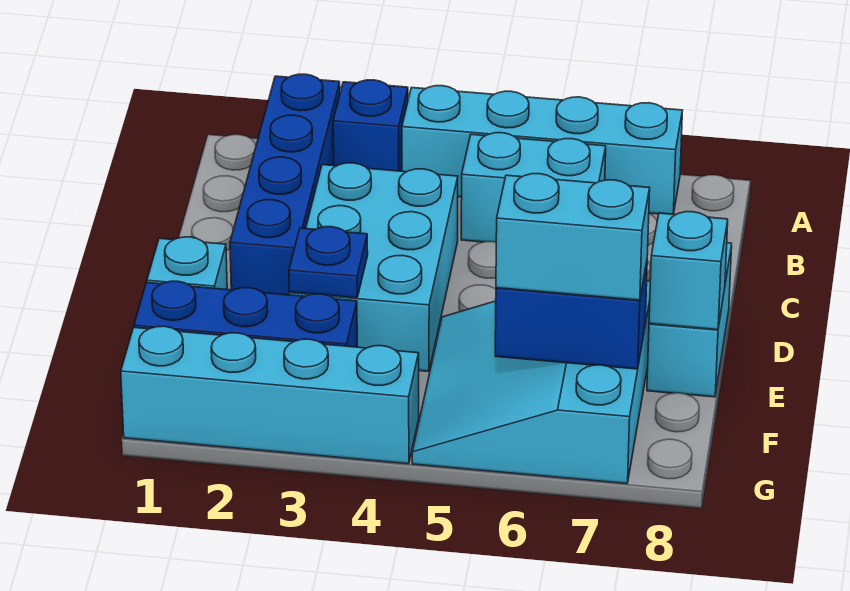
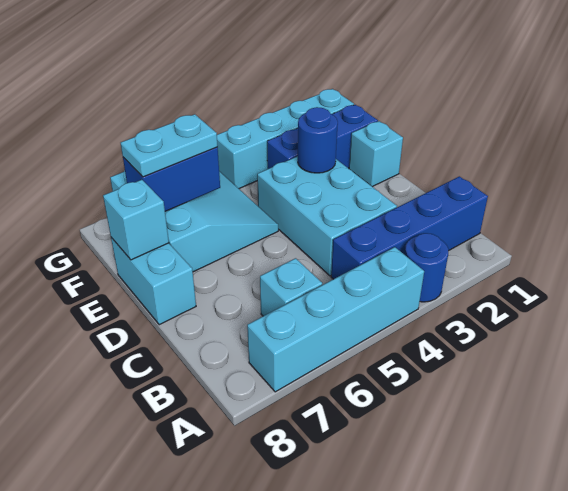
blue 1x4 brick [230,74,340,295] -> blue 1x4 brick turned to [331,176,488,279]
blue 1x1 brick [333,80,408,171] -> blue 1x1 round brick [404,233,448,302]
cyan 1x2 brick [461,133,606,242] -> cyan 1x1 brick [260,258,322,316]
blue 1x1 plate [289,227,368,298] -> blue 1x1 round brick [298,107,338,173]
cyan 1x2 brick [496,174,650,300] -> cyan 1x2 plate [121,114,218,177]

